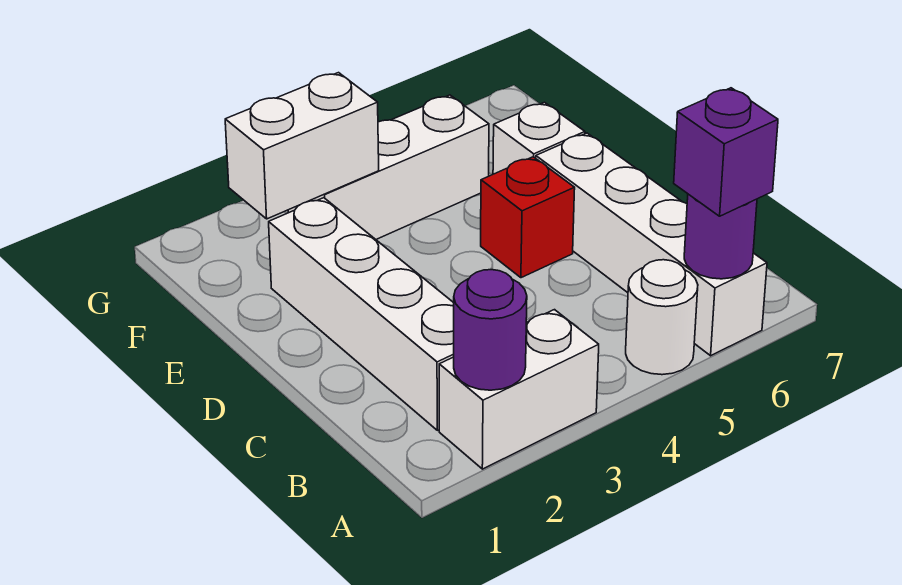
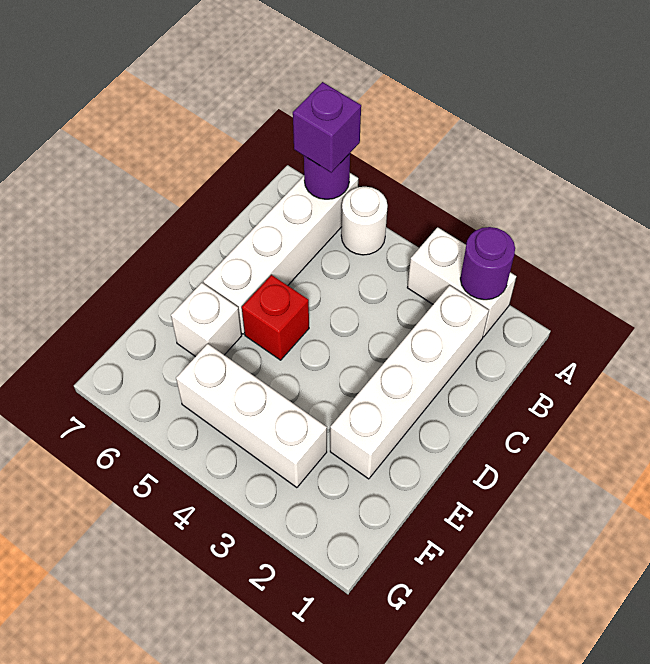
white 1x2 brick [225,73,379,219] -> none

